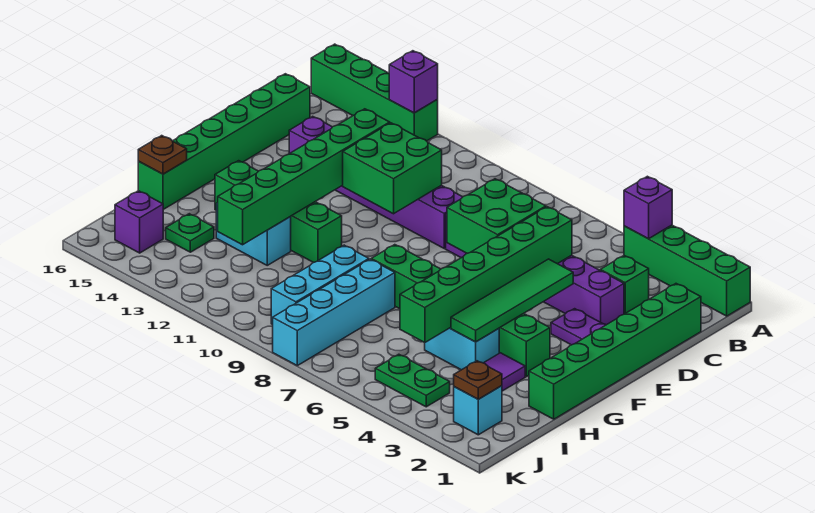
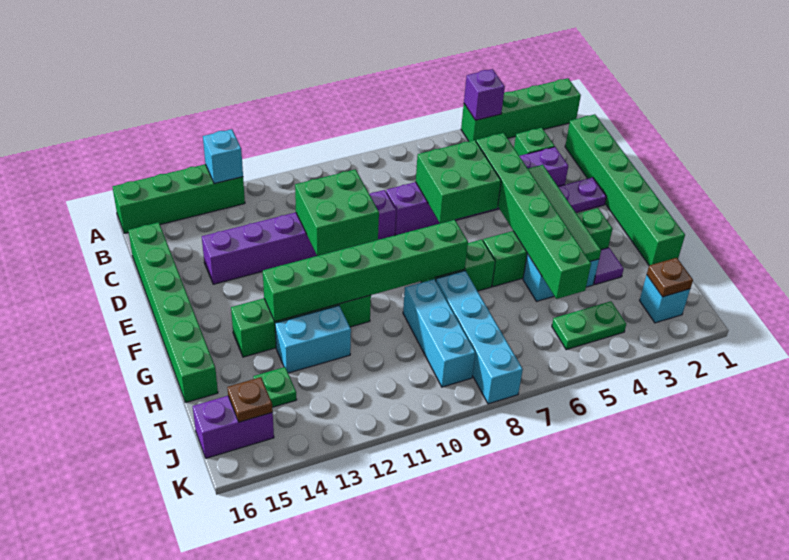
purple 1x1 brick [389,51,438,113] -> cyan 1x1 brick [203,129,243,184]
green 1x6 brick [218,109,390,245] -> green 1x6 brick turned to [263,220,468,322]
brown 1x1 plate [138,136,187,174] -> brown 1x1 plate moved to [227,377,273,422]
purple 1x1 brick [115,191,163,253] -> purple 1x2 brick [193,396,274,458]

